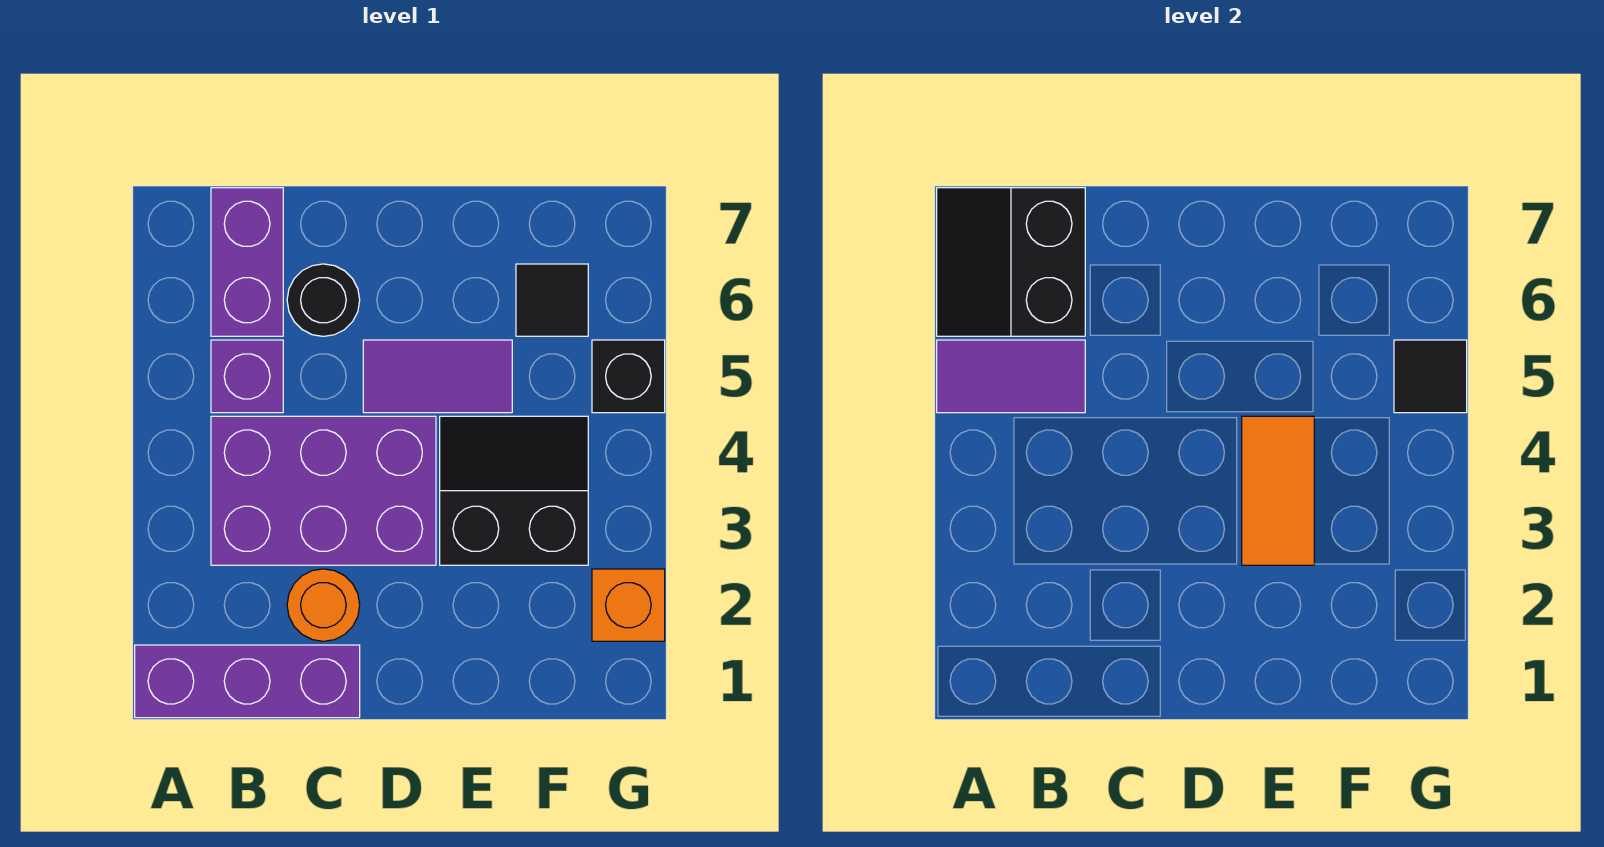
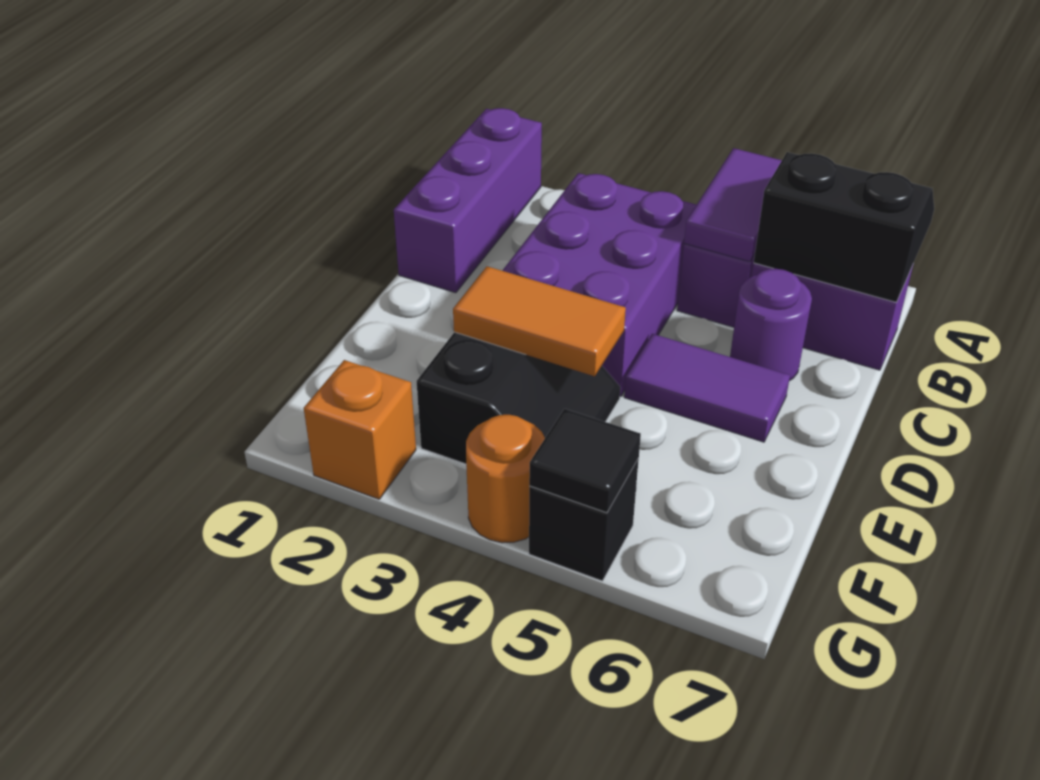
orange 1x1 round brick [287,569,360,641] -> orange 1x1 round brick moved to [466,415,545,543]
black 1x1 round brick [287,264,360,336] -> purple 1x1 round brick [730,269,812,381]
purple 1x2 tile [363,340,512,413] -> purple 1x2 tile turned to [624,334,790,442]
black 1x1 tile [516,264,588,336] -> none

